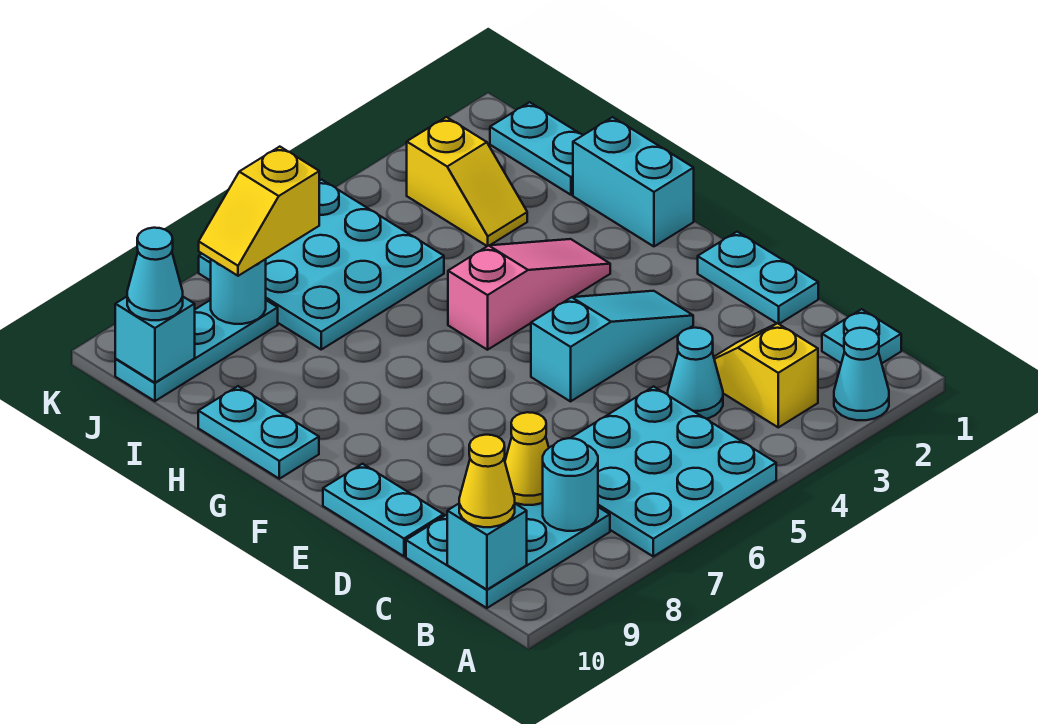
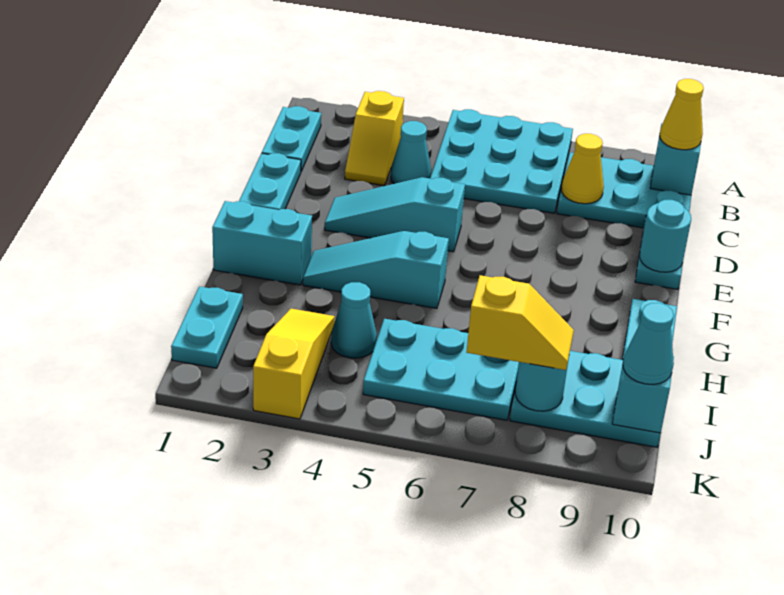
cyan 1x1 cone [834,328,889,420] -> cyan 1x1 cone moved to [331,282,377,358]
cyan 1x1 plate [822,309,901,363] -> cyan 1x2 plate [262,106,321,171]
cyan 1x1 round brick [543,438,598,531] -> cyan 1x1 round brick moved to [639,200,691,272]
cyan 1x2 brick [573,117,694,246] -> cyan 1x2 brick turned to [212,201,312,285]
pink 1x3 slope [448,239,610,350] -> cyan 1x3 slope [303,231,449,309]
yellow 1x2 slope [407,117,527,246] -> yellow 1x3 slope [253,309,335,419]
cyan 3x3 plate [199,180,444,349] -> cyan 2x3 plate [363,319,519,420]
cyan 1x3 plate [115,300,278,401] -> cyan 2x3 plate [510,351,661,447]

